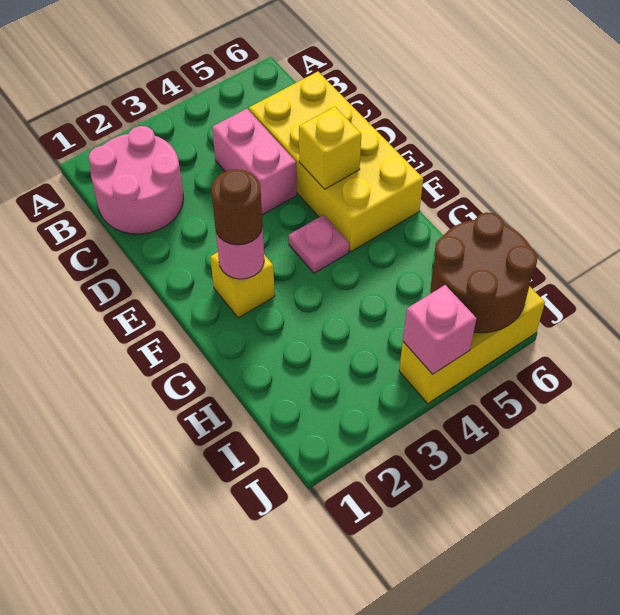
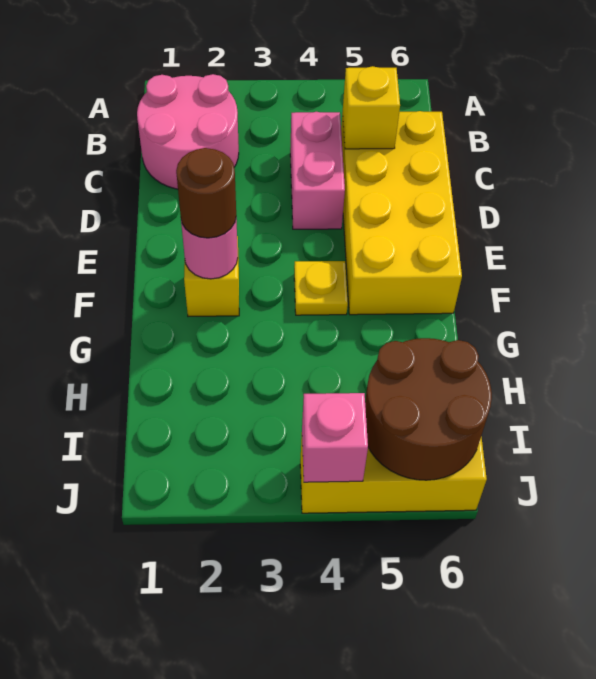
yellow 1x1 brick [299,107,361,189] -> yellow 1x1 brick moved to [343,66,400,149]
pink 1x1 plate [289,215,349,273] -> yellow 1x1 plate [294,261,348,315]

